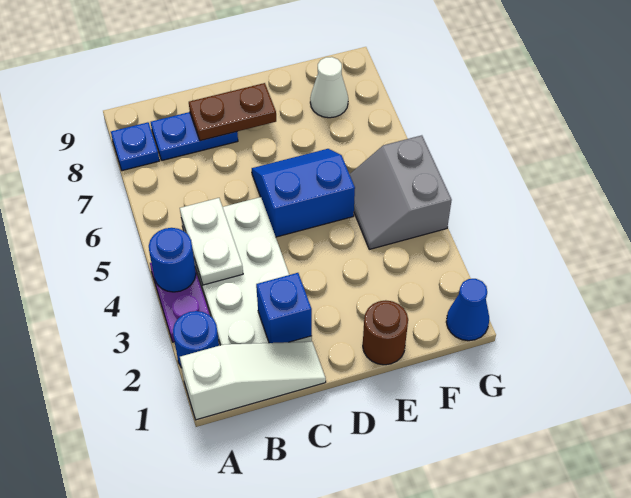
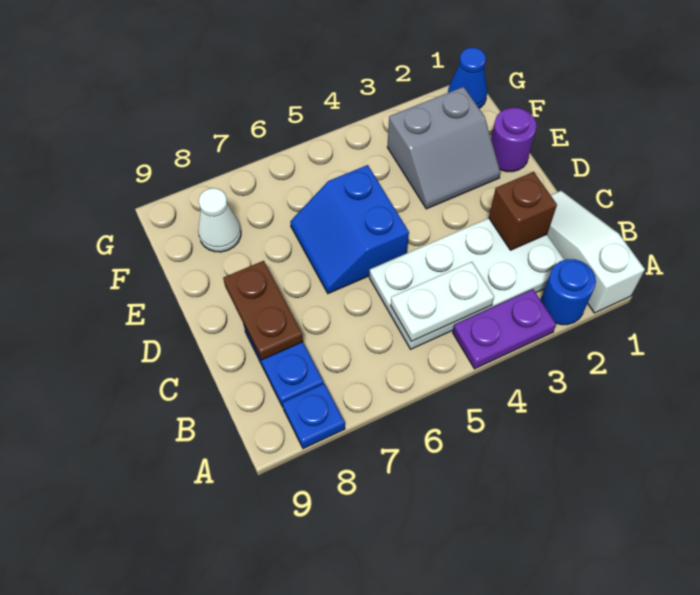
blue 1x1 round brick [149,228,196,292] -> none
blue 1x1 brick [256,273,312,343] -> brown 1x1 brick [489,172,557,250]
brown 1x1 round brick [363,300,408,365] -> purple 1x1 round brick [491,108,537,172]
grey 2x2 slope [350,135,452,249] -> grey 2x2 slope moved to [387,87,501,209]

